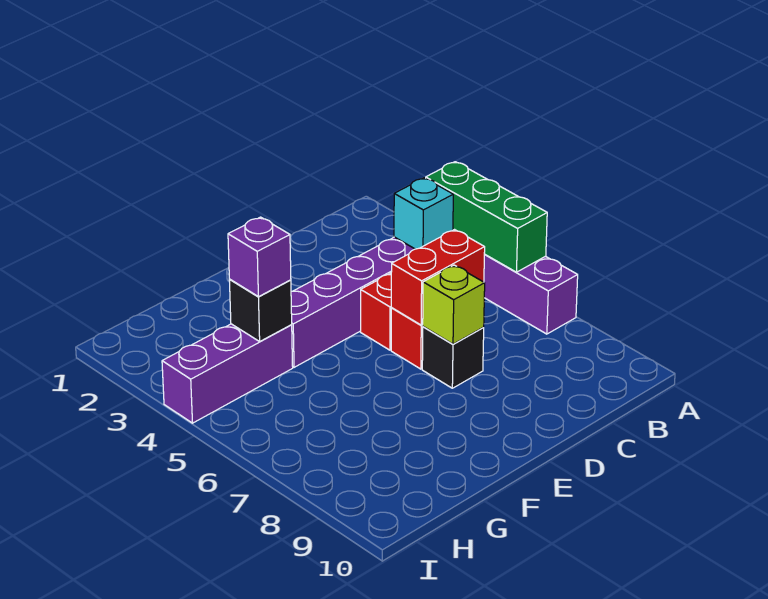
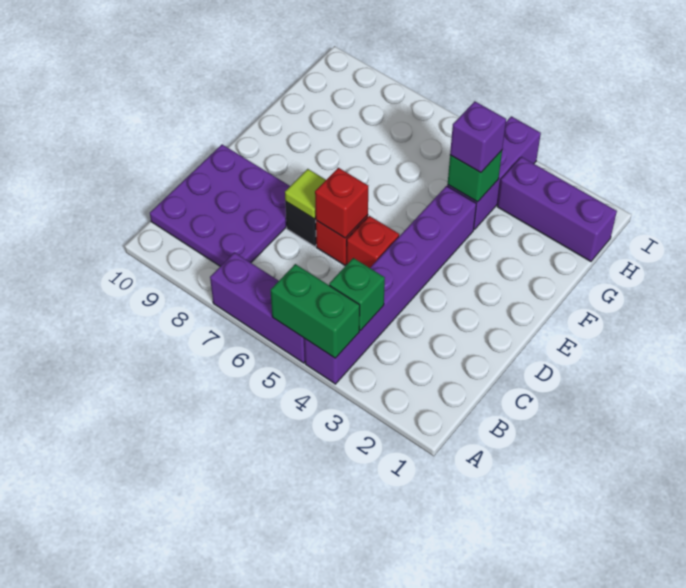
green 1x3 brick [426,162,547,272] -> green 1x2 brick [271,264,360,358]
cyan 1x1 brick [394,178,453,249] -> green 1x1 brick [329,258,385,331]
none -> purple 3x3 plate [150,145,290,266]
red 1x2 brick [391,230,485,325] -> red 1x1 brick [315,168,368,238]
lime 1x1 brick [423,265,485,344] -> lime 1x1 tile [285,169,326,219]
black 1x1 brick [229,280,292,341] -> green 1x1 brick [448,150,502,202]
none -> purple 1x3 brick [497,157,617,261]

